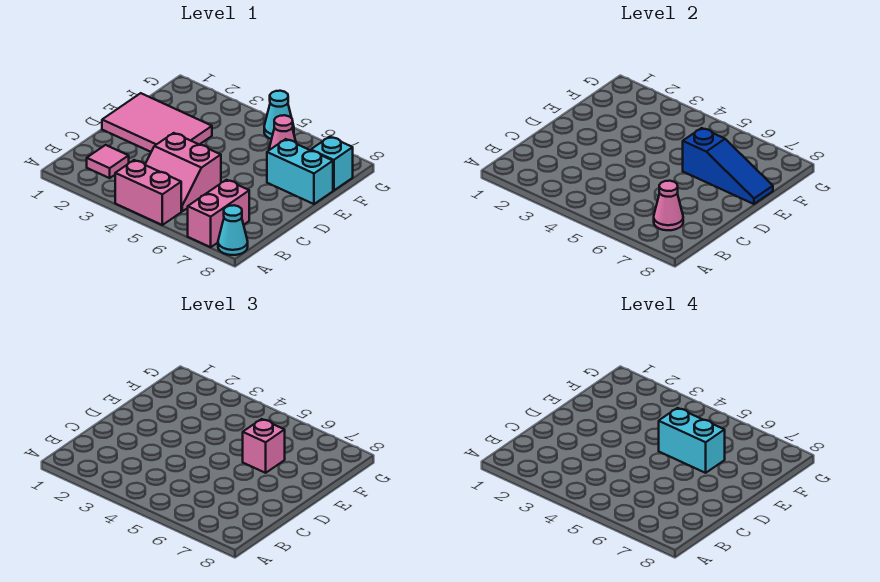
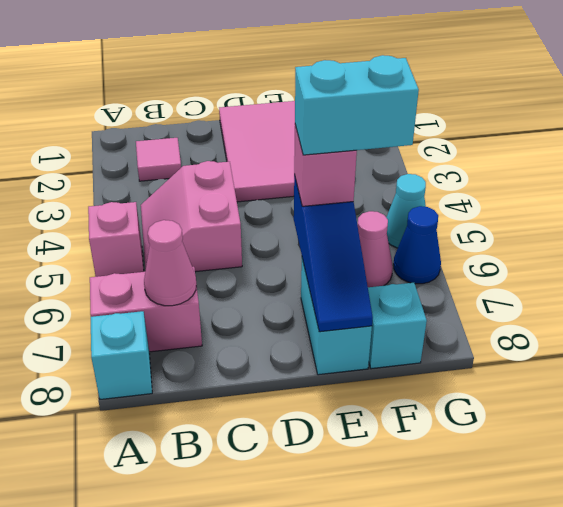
pink 1x2 brick [115,160,181,225] -> pink 1x1 brick [88,202,144,277]
cyan 1x1 cone [218,205,248,255] -> cyan 1x1 brick [91,311,152,399]
cyan 1x2 brick [659,408,725,473] -> cyan 1x2 brick turned to [295,55,419,155]
none -> blue 1x1 cone [393,206,441,284]

